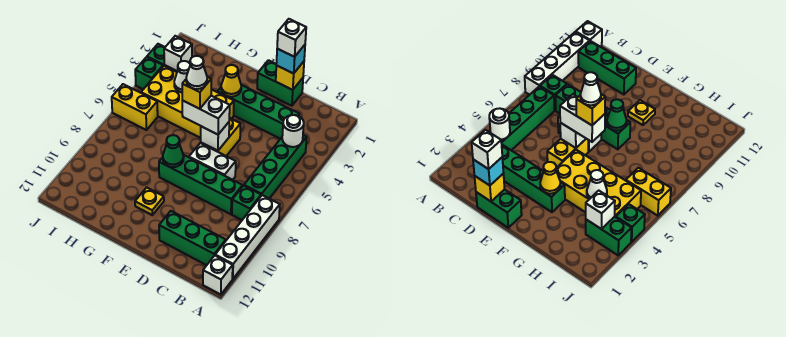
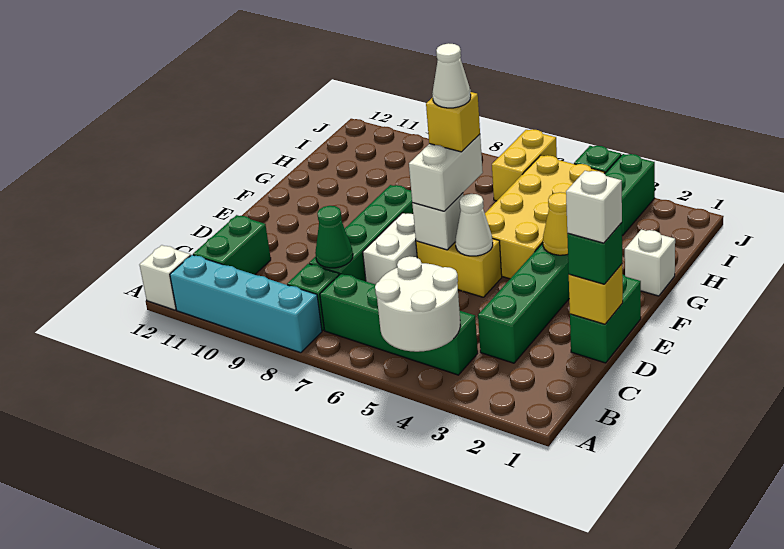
white 1x4 brick [215,195,280,279] -> cyan 1x4 brick [170,255,322,353]
white 1x1 round brick [282,115,304,147] -> white 2x2 round brick [375,256,460,352]
green 1x3 brick [159,211,226,265] -> green 1x2 brick [193,215,271,275]
cyan 1x1 brick [276,45,305,74] -> green 1x1 brick [567,223,622,284]
green 1x1 cone [163,135,184,167] -> green 1x1 cone moved to [315,206,353,268]
yellow 1x1 plate [135,188,164,215] -> none
white 1x1 cone [174,61,190,92] -> white 1x1 cone moved to [455,194,493,256]
white 1x1 brick [164,36,192,71] -> white 1x1 brick moved to [625,229,675,296]

